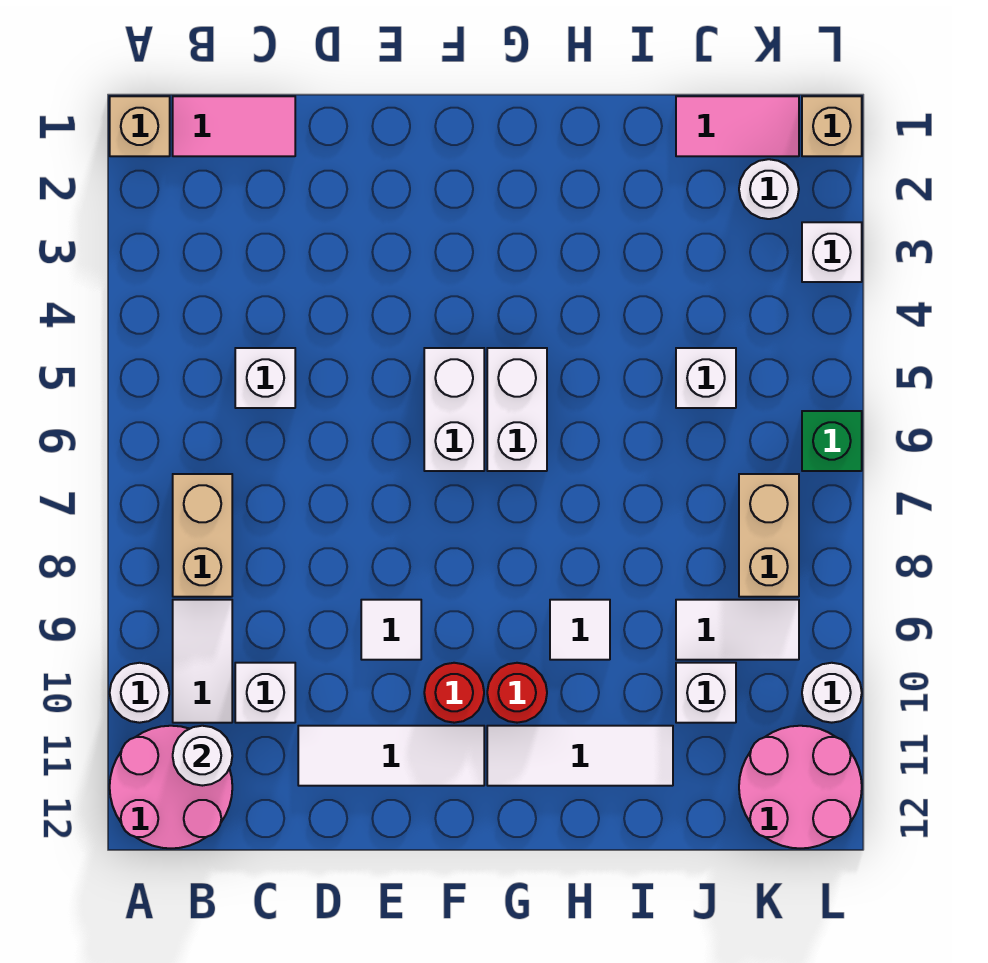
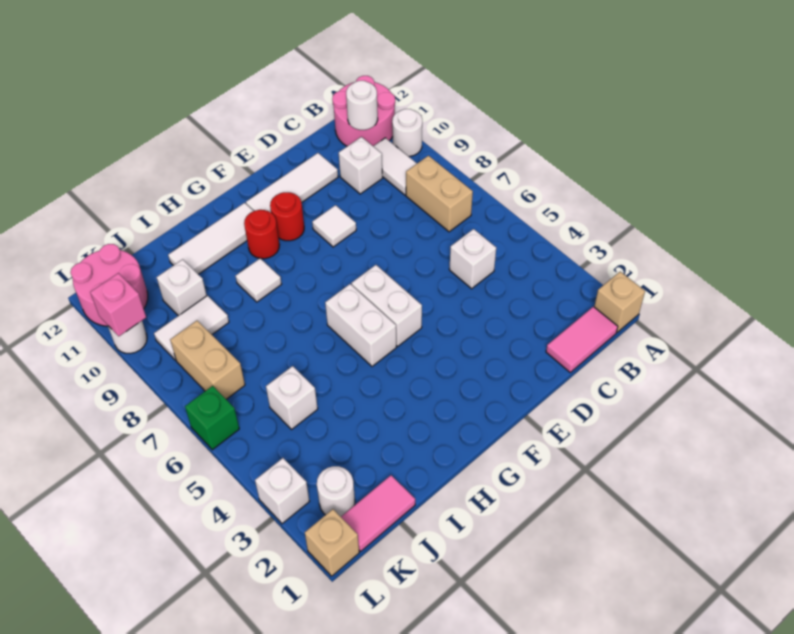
none -> pink 1x1 brick [90,273,146,336]

